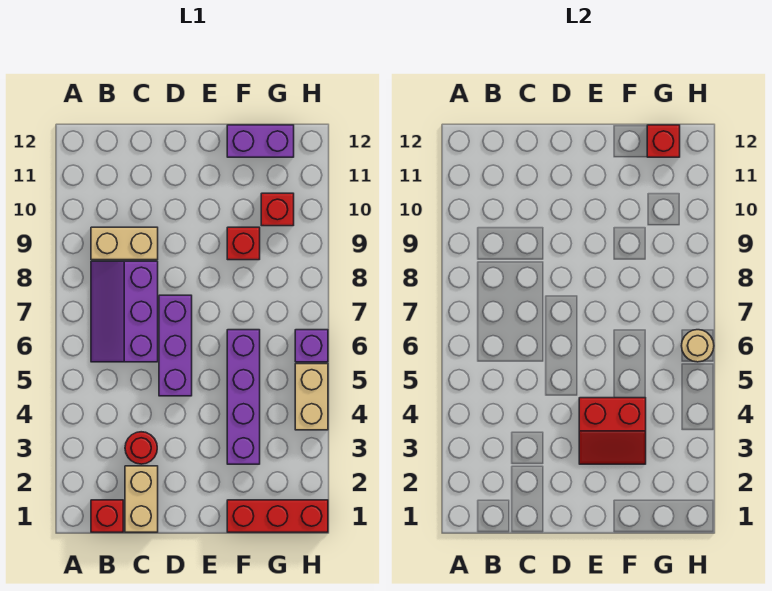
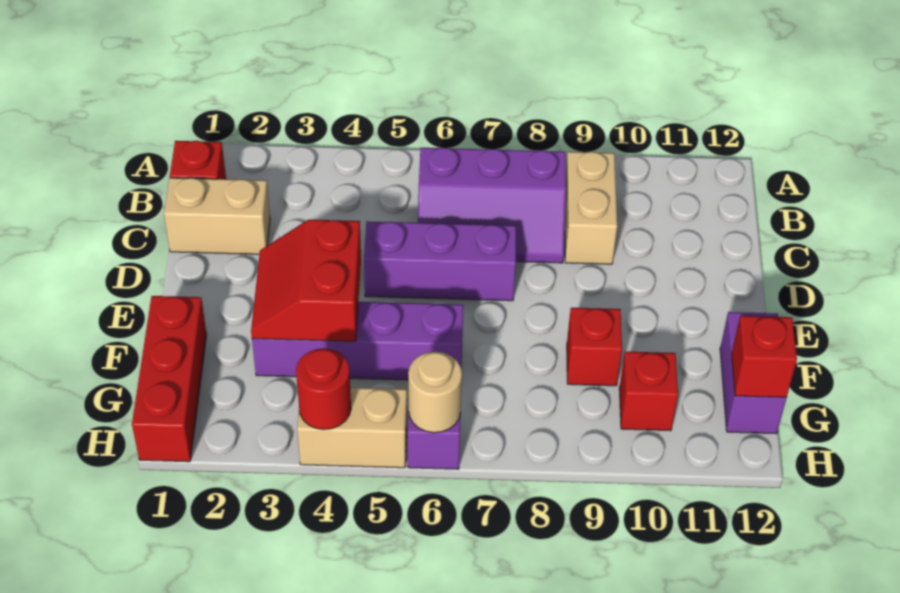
purple 2x3 slope [91,261,158,362] -> purple 2x3 slope turned to [418,148,566,263]
red 1x1 round brick [125,432,157,464] -> red 1x1 round brick moved to [296,348,351,430]

